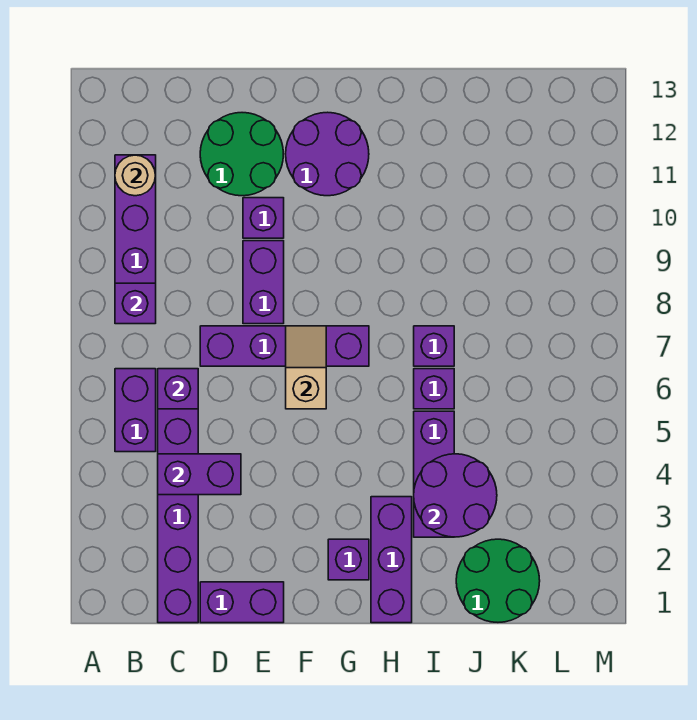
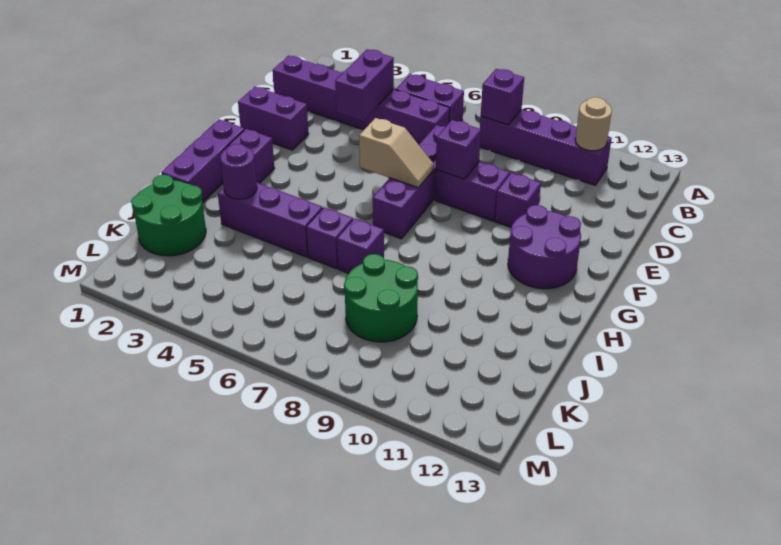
purple 1x1 brick [158,369,198,409] -> purple 1x1 brick moved to [436,120,481,179]
purple 1x2 brick [200,582,284,623] -> purple 1x2 brick turned to [238,86,309,150]
green 2x2 round brick [200,113,283,196] -> green 2x2 round brick moved to [344,254,418,342]
purple 1x3 brick [371,497,412,623] -> purple 1x3 brick turned to [161,119,245,203]
purple 2x2 round brick [414,454,497,537] -> purple 1x1 round brick [220,144,257,199]

